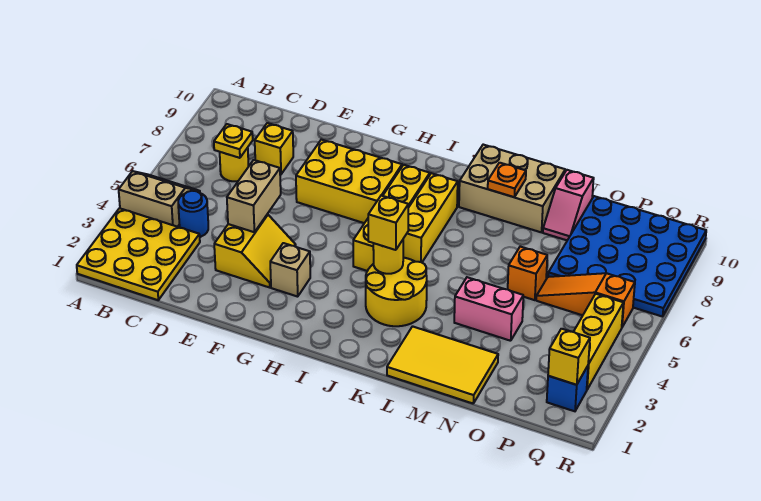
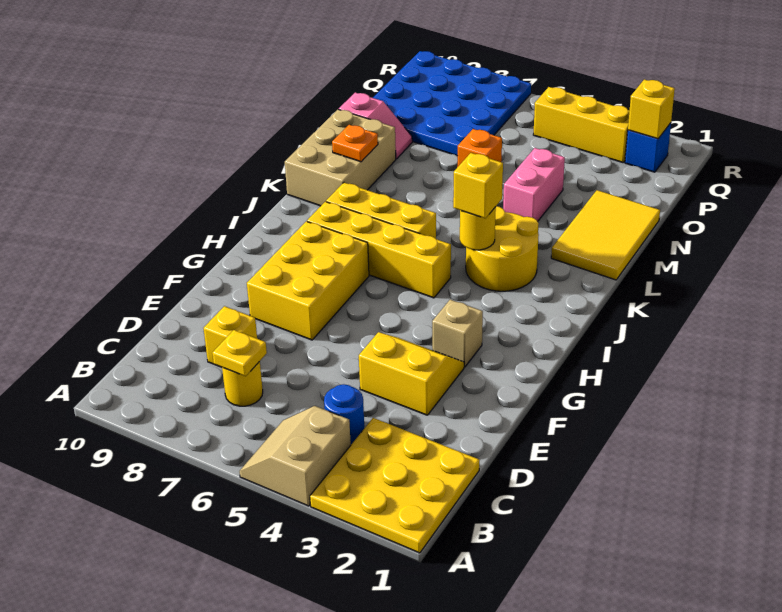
tan 1x2 brick [227,160,281,232] -> none
orange 1x3 slope [536,273,635,327] -> none

